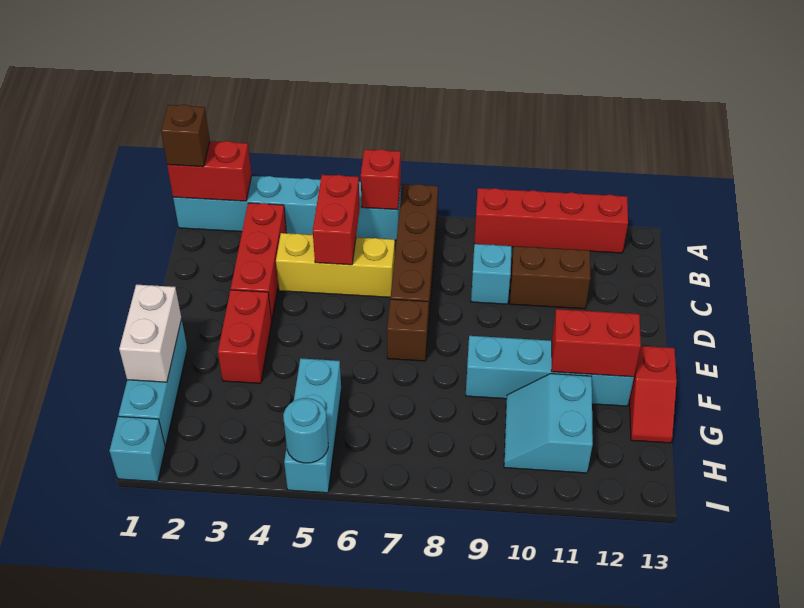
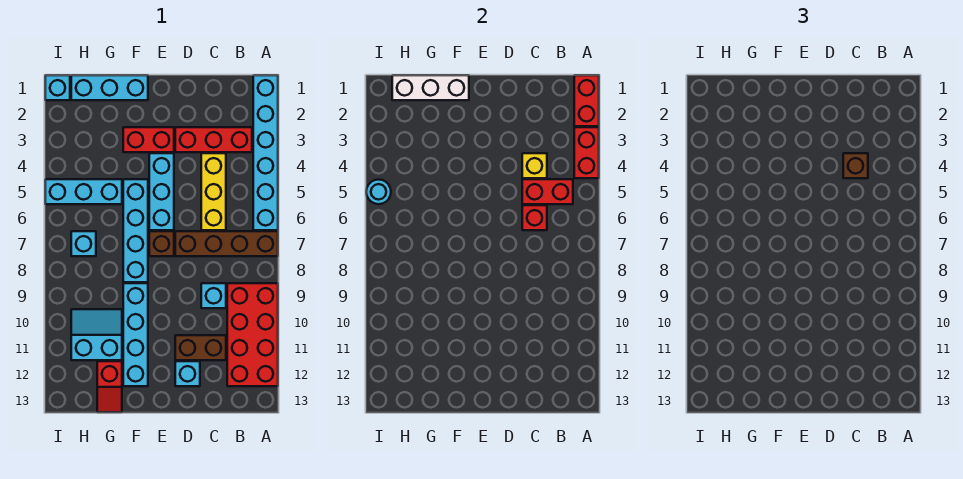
brown 1x1 brick [161,105,210,167] -> brown 1x1 brick moved to [843,153,868,178]
red 1x1 brick [361,149,401,210] -> red 1x1 brick moved to [522,205,547,230]
red 1x4 brick [474,188,628,253] -> red 2x4 brick [227,283,278,386]
none -> yellow 1x1 brick [522,153,547,178]
brown 1x2 brick [510,246,590,309] -> brown 1x2 brick turned to [175,335,226,360]
none -> cyan 1x1 brick [175,361,200,386]
none -> cyan 1x3 brick [149,153,174,230]
white 1x2 brick [119,285,182,382] -> white 1x3 brick [392,75,469,100]
none -> cyan 1x4 brick [123,179,148,282]
red 1x2 brick [551,309,641,377] -> red 1x2 brick moved to [574,127,599,178]
red 1x2 slope [629,346,677,443] -> red 1x2 slope turned to [97,361,122,412]
none -> cyan 1x1 brick [71,231,96,256]

